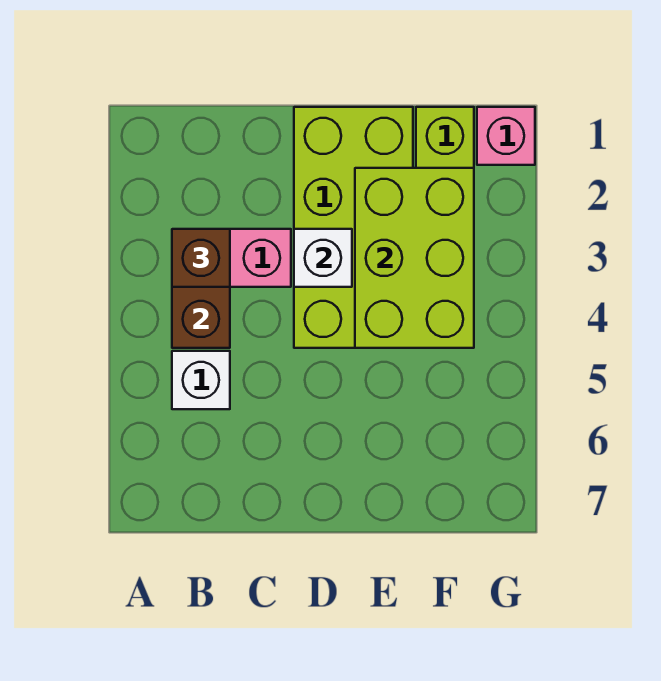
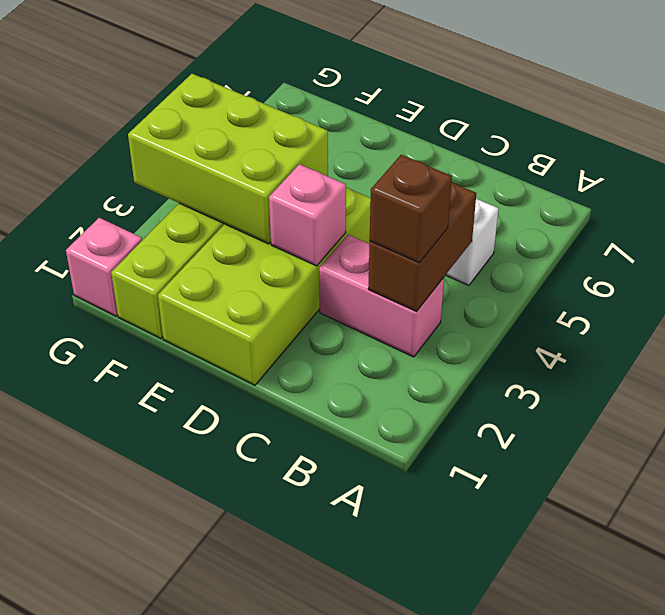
white 1x1 brick [294,229,352,287] -> pink 1x1 brick [269,164,346,266]
lime 2x3 brick [355,168,474,348] -> lime 2x3 brick turned to [128,74,328,244]

